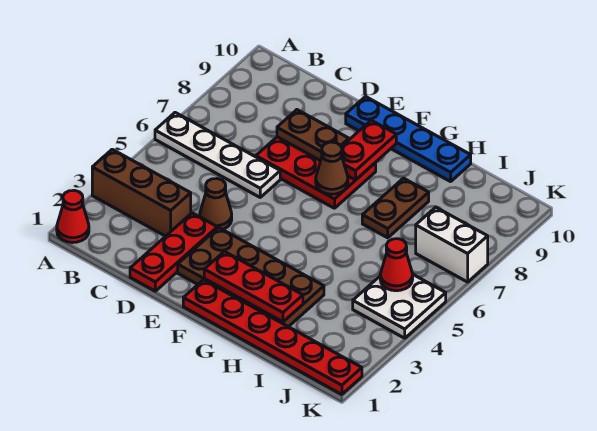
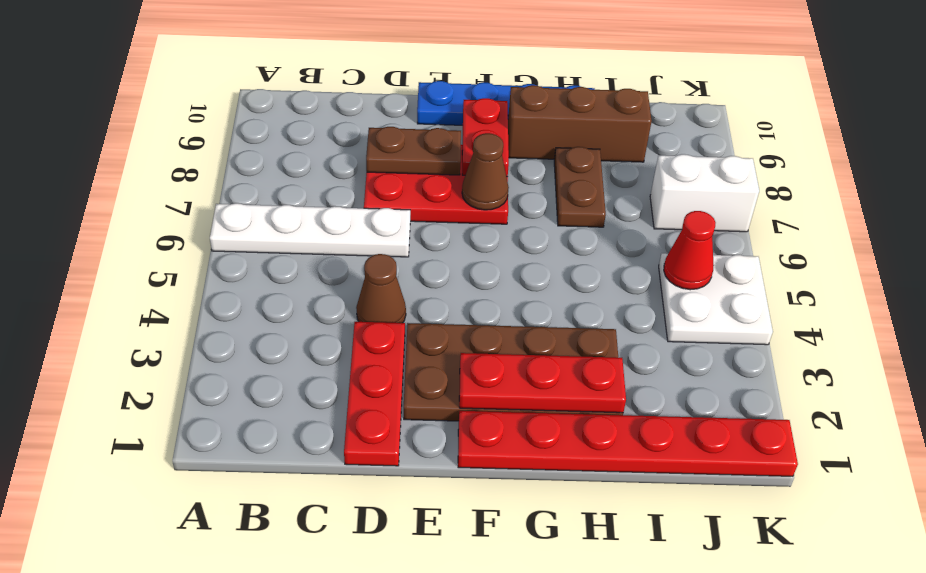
red 1x1 cone [57,190,89,243] -> none
brown 1x3 brick [92,149,191,236] -> brown 1x3 brick moved to [508,85,652,162]

